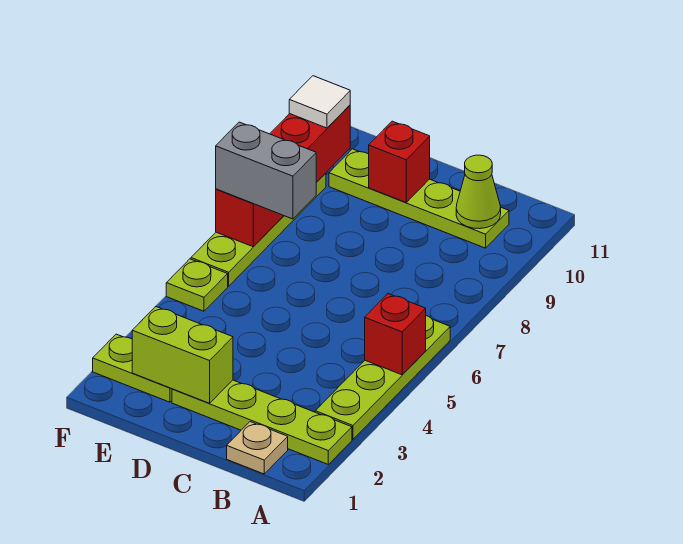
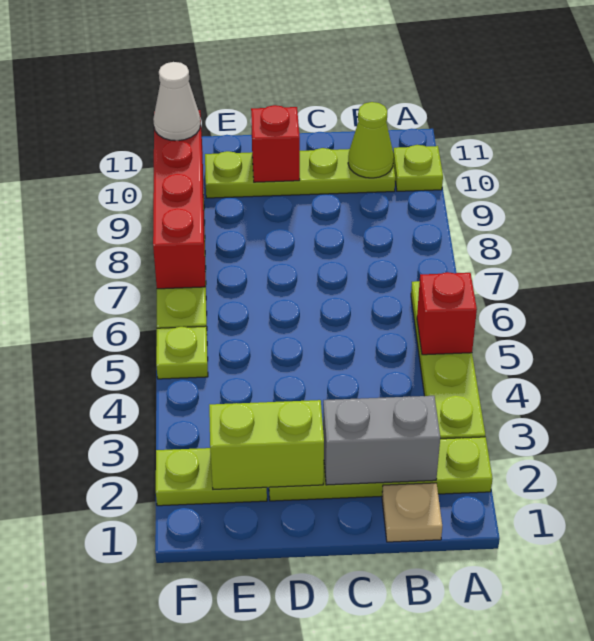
none -> lime 1x1 plate [393,145,443,191]
grey 1x2 brick [216,122,316,219] -> grey 1x2 brick moved to [323,396,440,485]
white 1x1 tile [289,76,350,128] -> white 1x1 cone [153,62,201,141]

